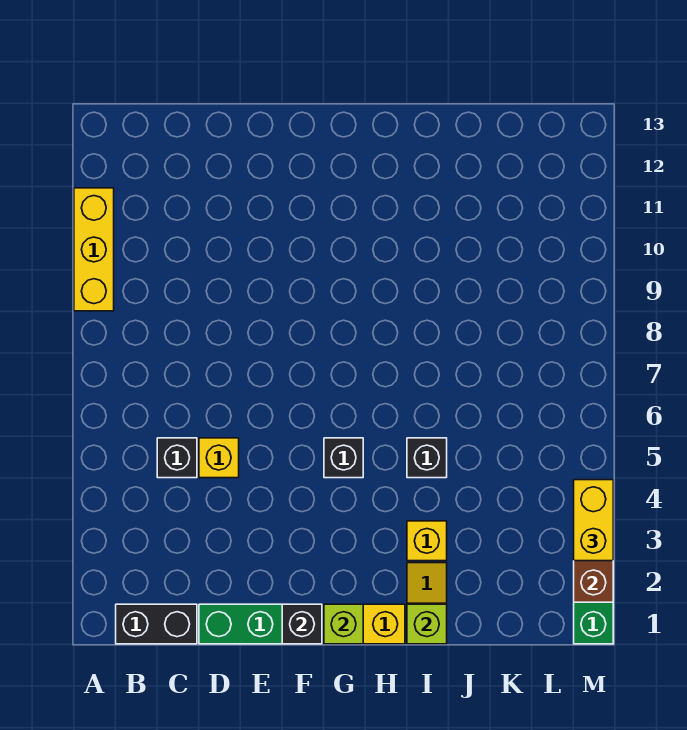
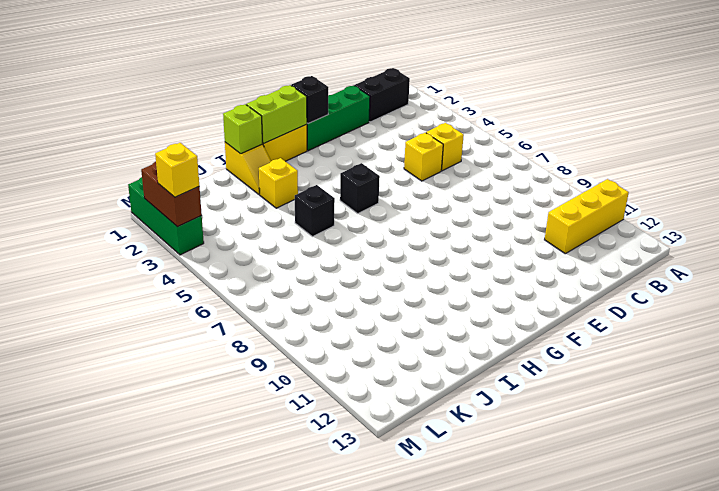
yellow 1x3 brick [74,188,114,311] -> yellow 1x3 brick turned to [545,179,629,254]
black 1x1 brick [157,438,197,478] -> yellow 1x1 brick [426,123,464,171]
lime 1x1 brick [324,604,363,644] -> lime 1x2 brick [246,85,307,144]
yellow 1x2 brick [574,480,613,561] -> yellow 1x1 brick [155,143,199,197]

